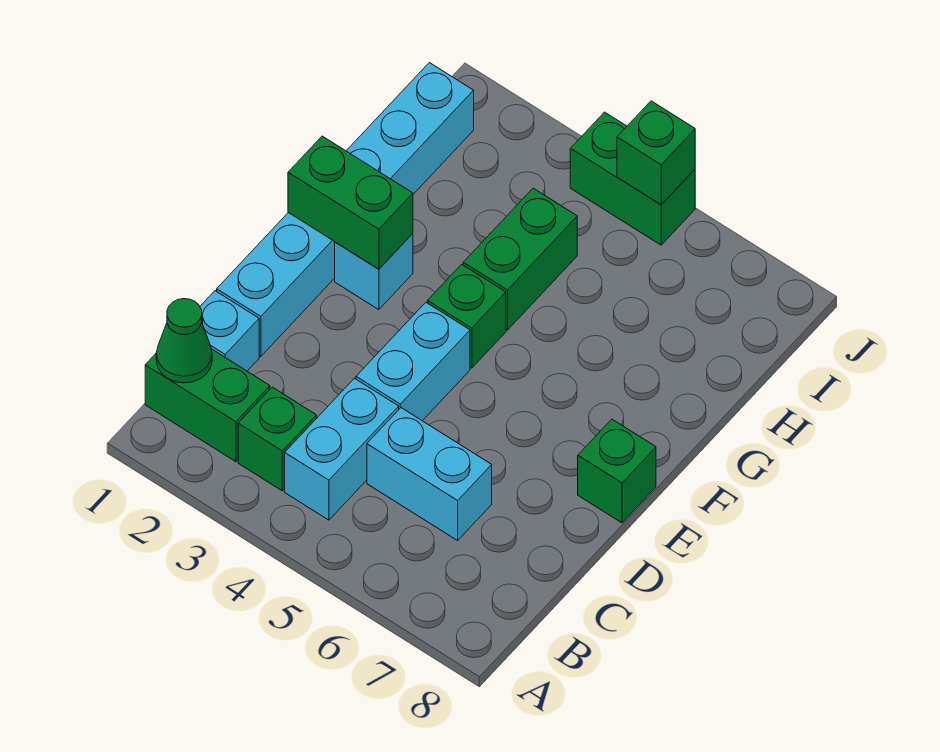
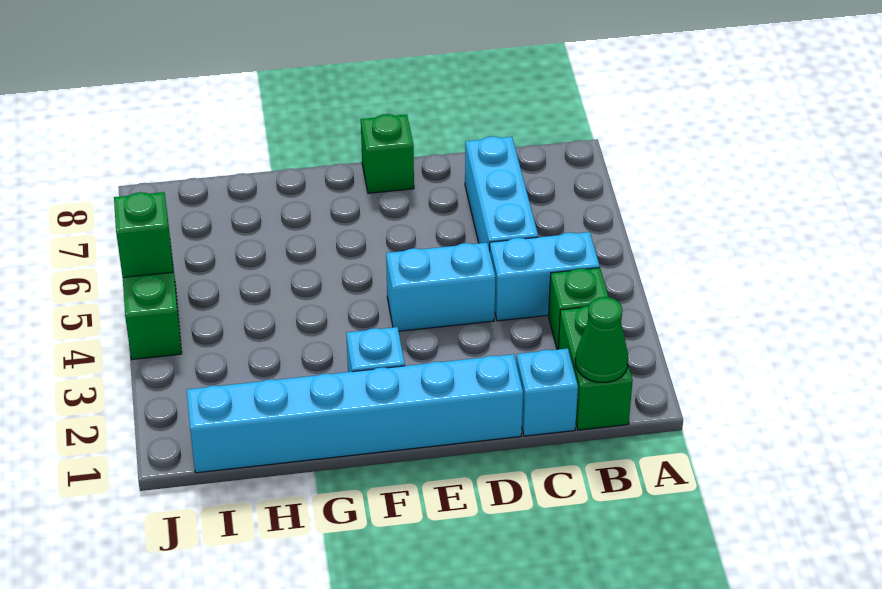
cyan 1x2 brick [367,408,492,540] -> cyan 1x3 brick [465,136,538,251]
green 1x2 brick [288,136,413,269] -> none
green 1x1 brick [428,264,506,368] -> none
green 1x2 brick [463,188,577,330] -> none

